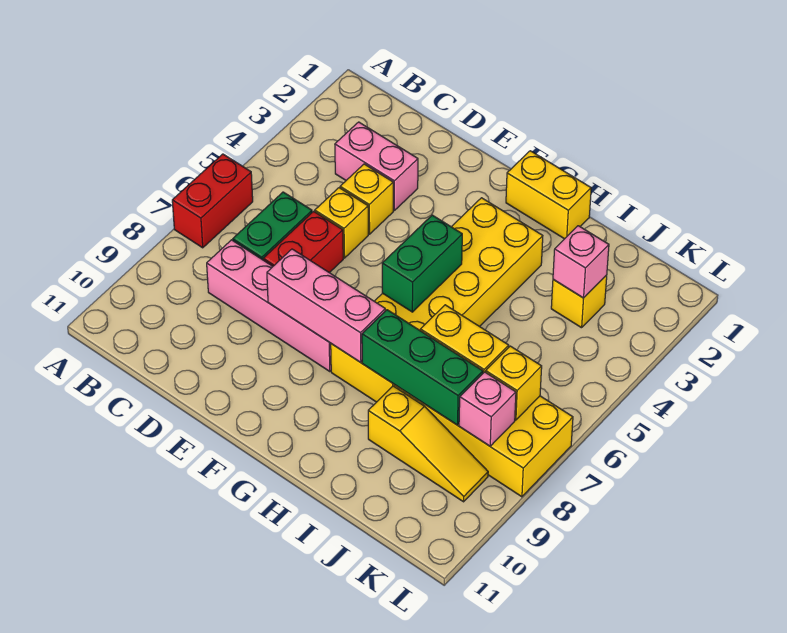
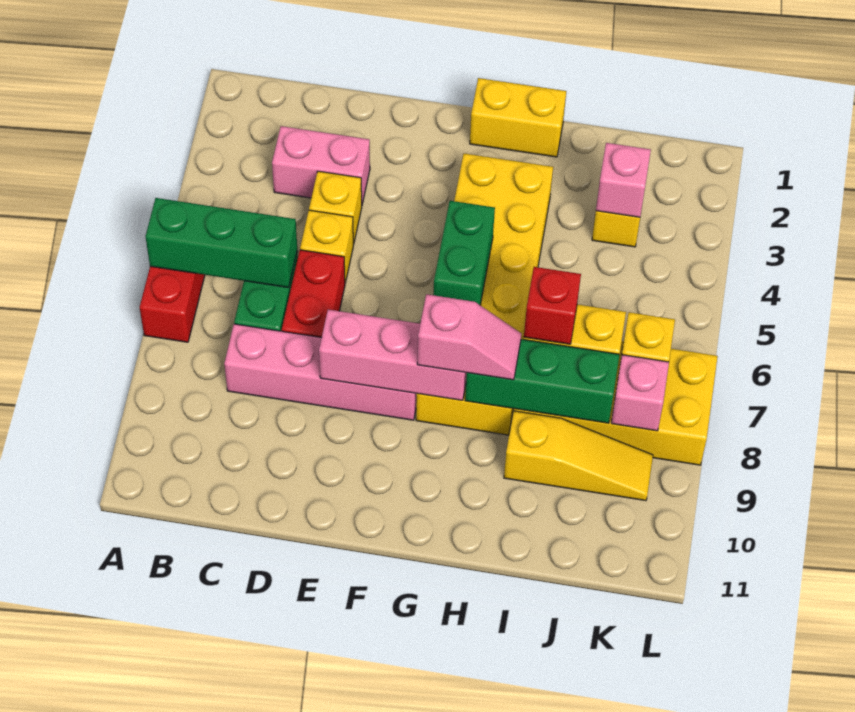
none -> green 1x3 brick [145,198,297,288]
none -> pink 1x2 slope [417,294,521,380]
none -> red 1x1 brick [524,267,581,344]

